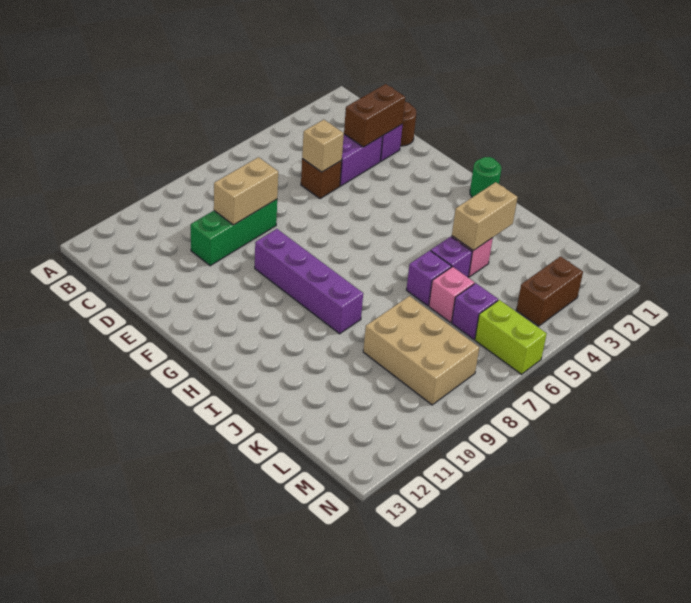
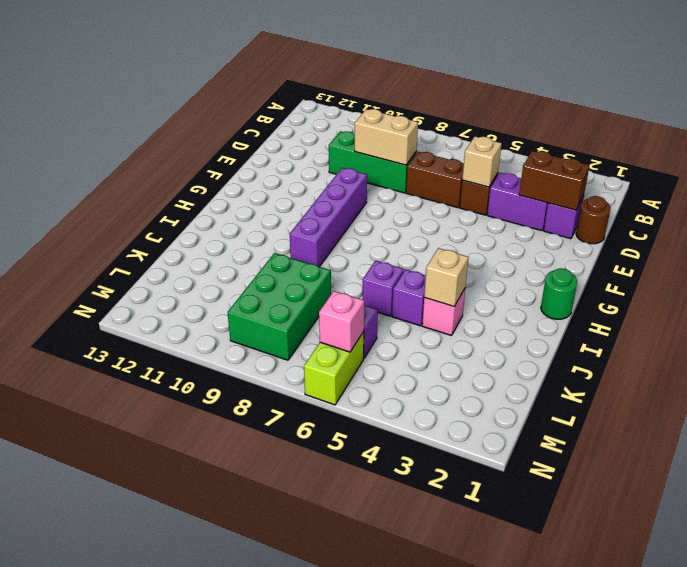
tan 1x2 brick [452,182,518,251] -> tan 1x1 brick [424,248,468,306]
pink 1x1 brick [429,267,475,322] -> pink 1x1 brick moved to [319,291,364,352]
tan 2x3 brick [363,296,479,405] -> green 2x3 brick [228,253,331,360]
brown 1x2 brick [516,256,583,326] -> brown 1x2 brick moved to [406,152,464,208]

